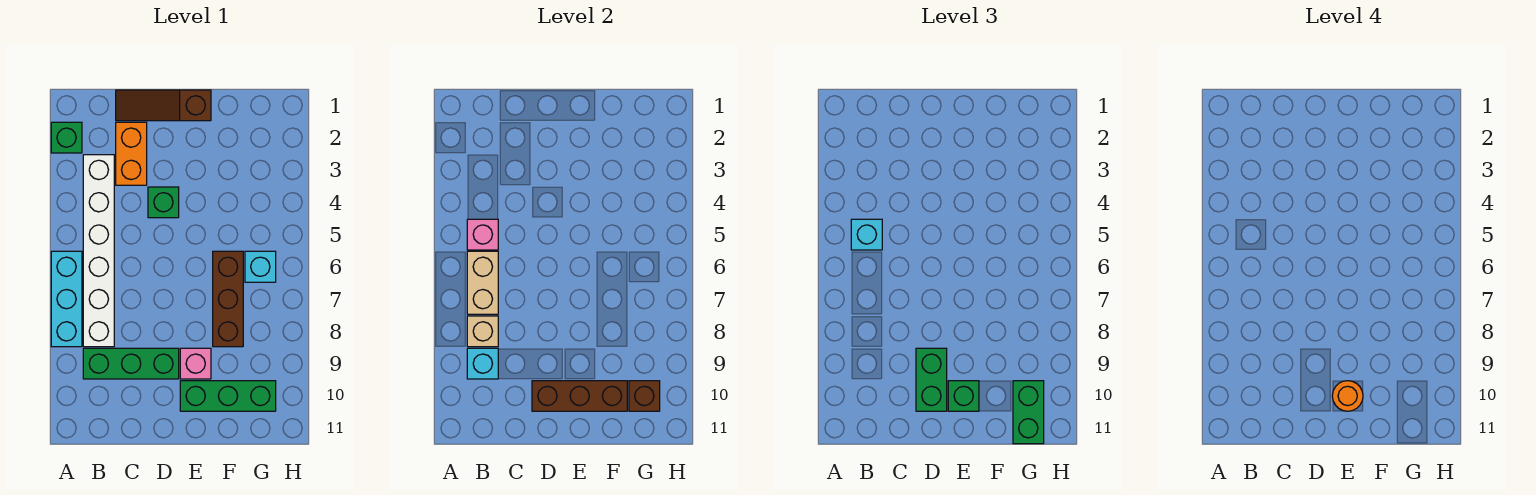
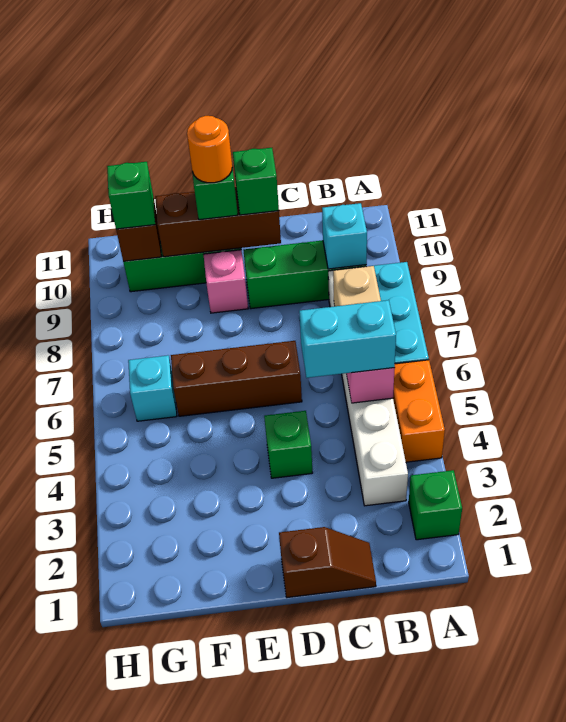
cyan 1x1 brick [851,219,882,250] -> cyan 1x2 brick [299,300,396,378]
tan 1x1 brick [467,316,498,347] -> none
brown 1x3 slope [116,90,211,121] -> brown 1x2 slope [279,527,376,598]
orange 1x2 brick [116,122,147,185] -> orange 1x2 brick moved to [393,360,445,462]
green 1x2 brick [916,348,947,411] -> green 1x1 brick [233,148,279,215]
brown 1x3 brick [213,251,243,347] -> brown 1x3 brick turned to [171,341,302,416]
green 1x2 brick [1013,381,1044,444] -> green 1x1 brick [107,162,155,229]

